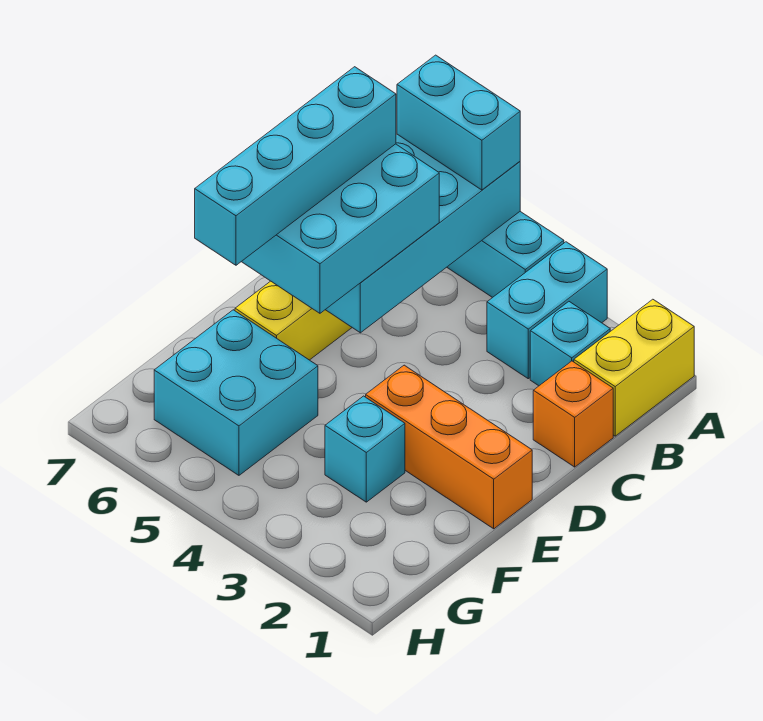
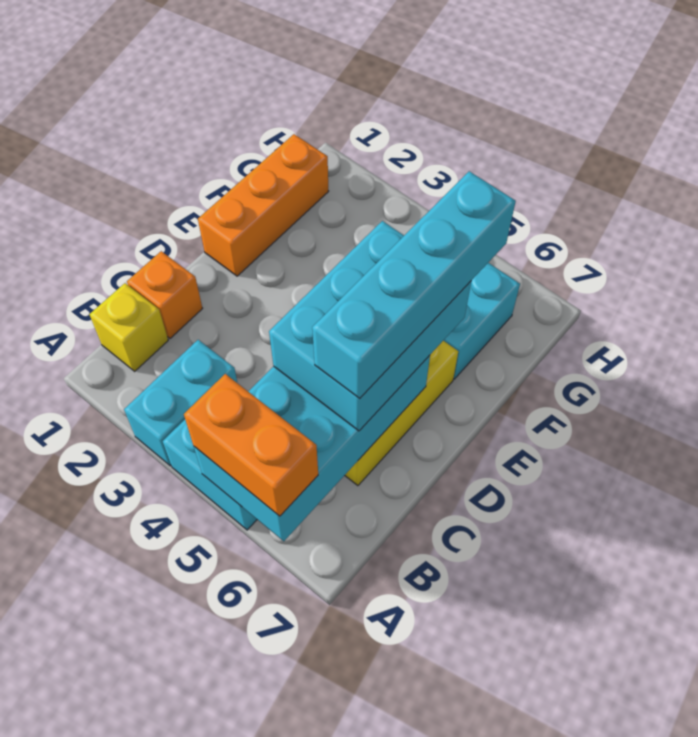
yellow 1x2 brick [574,299,694,436] -> yellow 1x1 brick [90,283,168,371]
cyan 1x2 brick [397,55,520,190] -> orange 1x2 brick [184,374,318,516]
cyan 1x1 brick [530,302,610,386] -> none
orange 1x3 brick [366,365,532,529] -> orange 1x3 brick turned to [198,134,329,276]
cyan 1x1 brick [325,396,405,502] -> none

